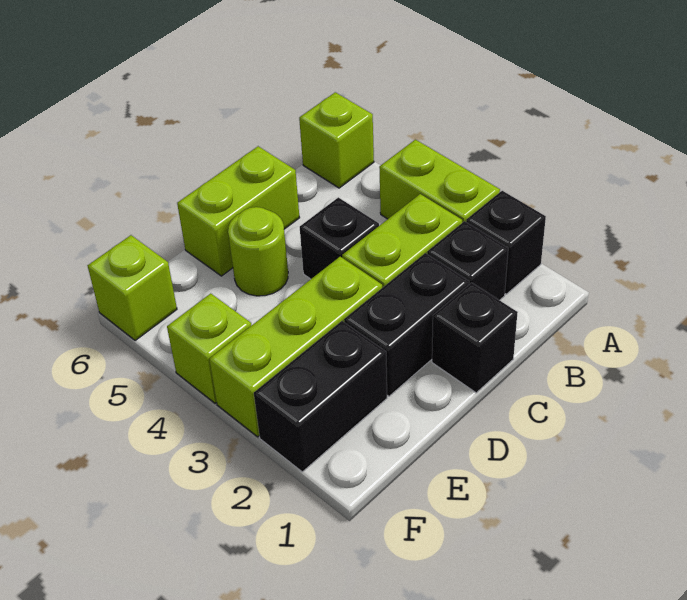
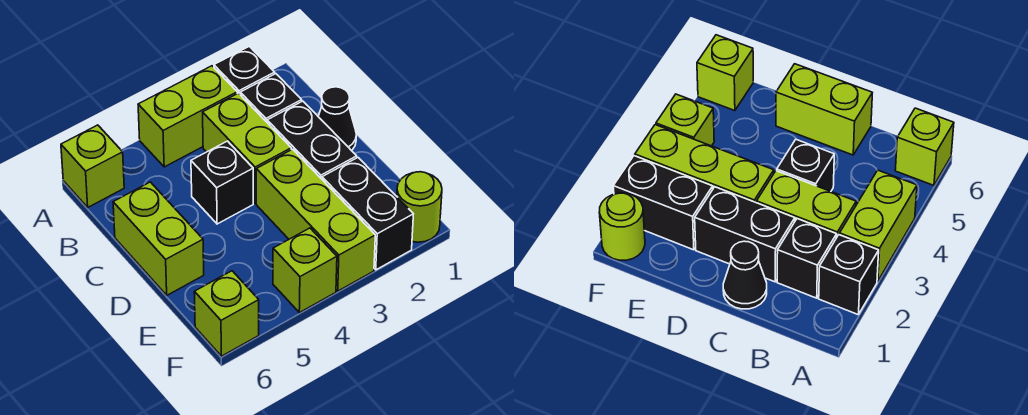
black 1x1 brick [432,283,518,393] -> black 1x1 cone [318,87,356,151]
lime 1x1 round brick [228,207,288,296] -> lime 1x1 round brick moved to [397,172,442,242]

